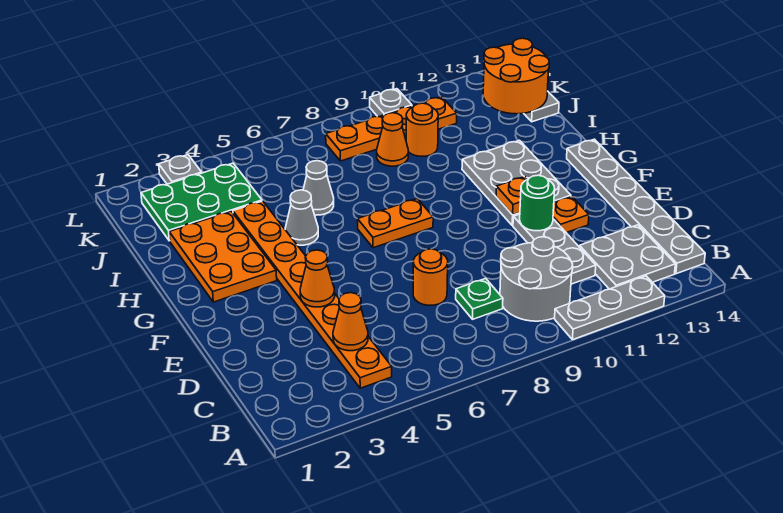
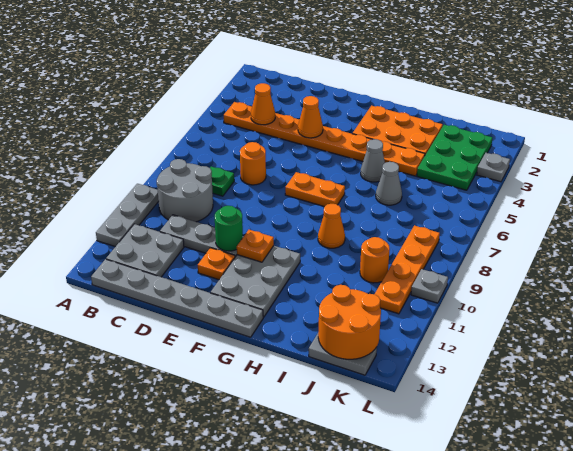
grey 2x3 plate [462,140,571,225] -> grey 2x3 plate turned to [211,246,300,317]
orange 1x2 plate [358,199,433,248] -> orange 1x2 plate turned to [285,172,345,207]
orange 1x1 cone [377,113,408,166] -> orange 1x1 cone moved to [318,204,345,248]

